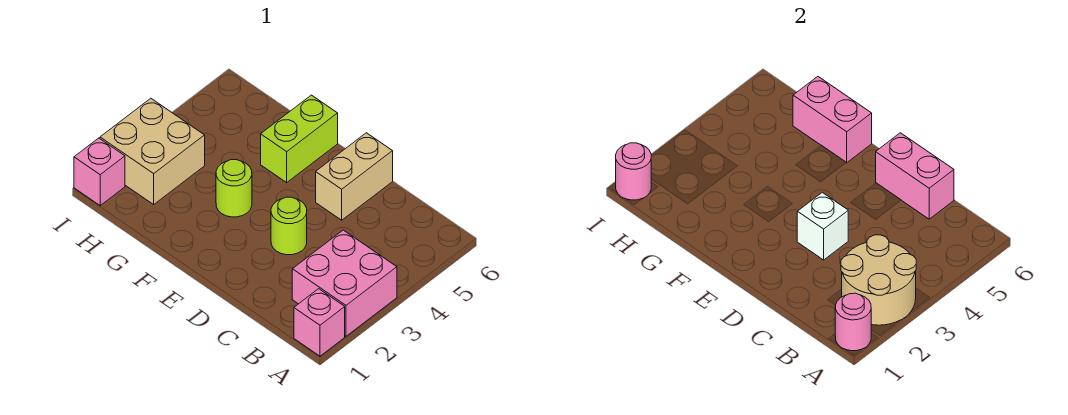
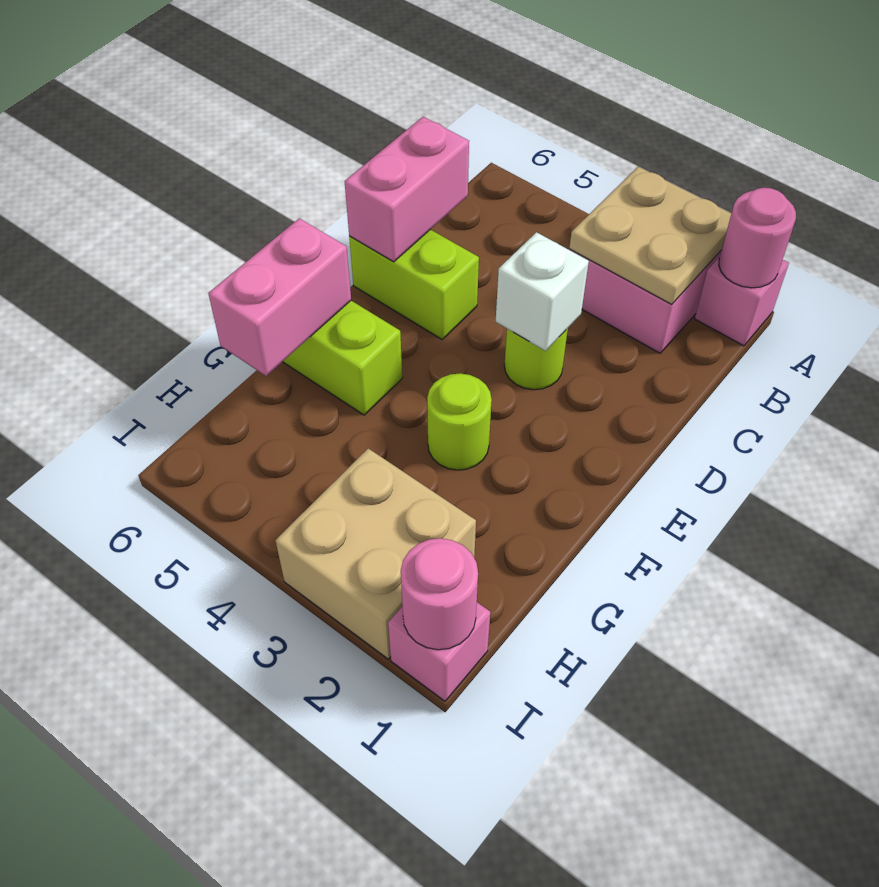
tan 2x2 round brick [841,235,916,325] -> tan 2x2 plate [569,167,731,304]
tan 1x2 brick [316,133,393,220] -> lime 1x2 brick [349,229,479,339]

